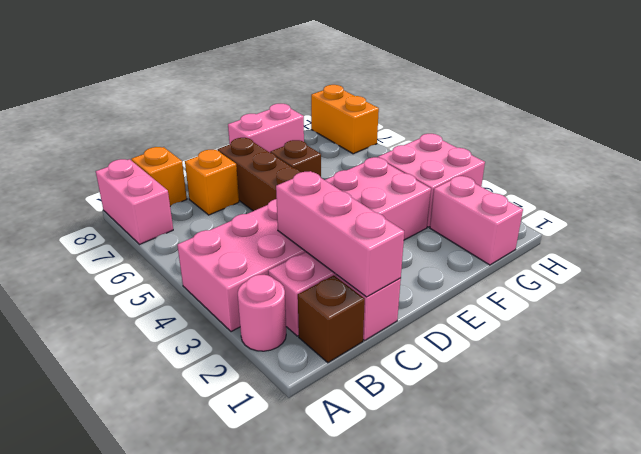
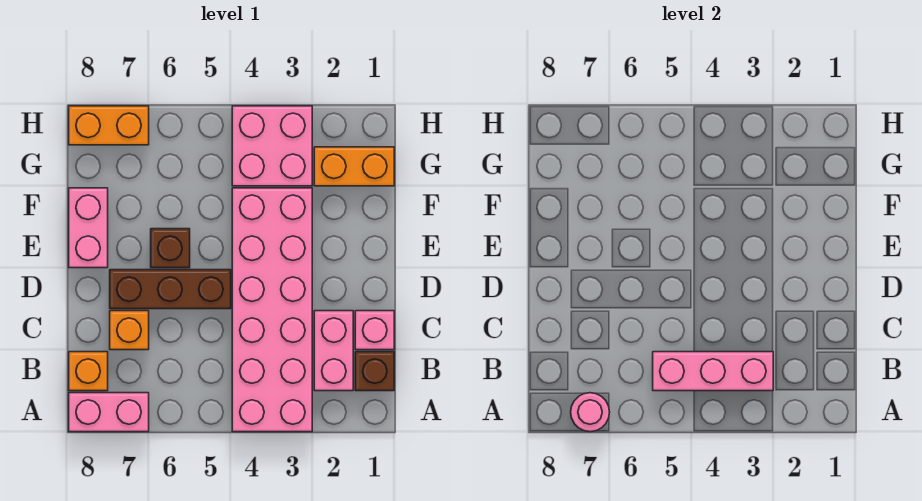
pink 1x1 round brick [238,275,286,351] -> pink 1x1 round brick moved to [571,393,610,432]
pink 1x3 brick [276,171,404,297] -> pink 1x3 brick moved to [653,352,773,391]
pink 1x2 brick [430,176,523,265] -> orange 1x2 brick [314,147,394,186]

